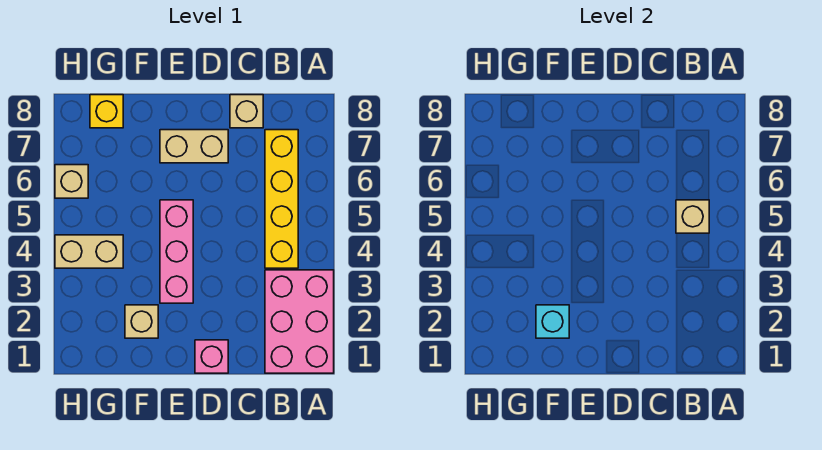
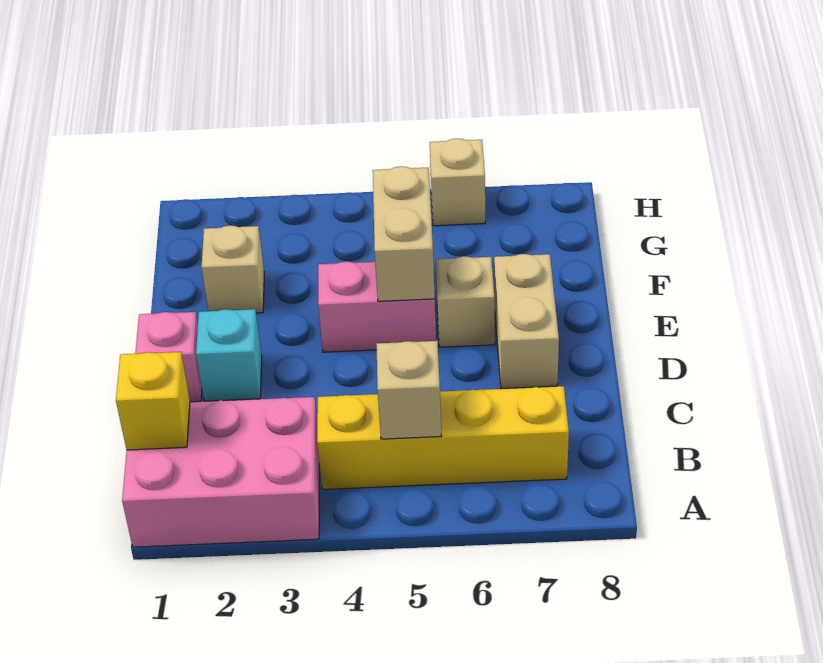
tan 1x1 brick [230,95,263,128] -> tan 1x1 brick moved to [436,256,495,347]
pink 1x3 brick [160,200,193,303] -> pink 1x2 brick [318,262,436,352]
cyan 1x1 brick [536,305,569,338] -> cyan 1x1 brick moved to [196,309,262,401]
tan 1x2 brick [55,235,123,268] -> tan 1x2 brick moved to [373,166,435,301]
yellow 1x1 brick [90,95,123,128] -> yellow 1x1 brick moved to [116,352,190,450]

